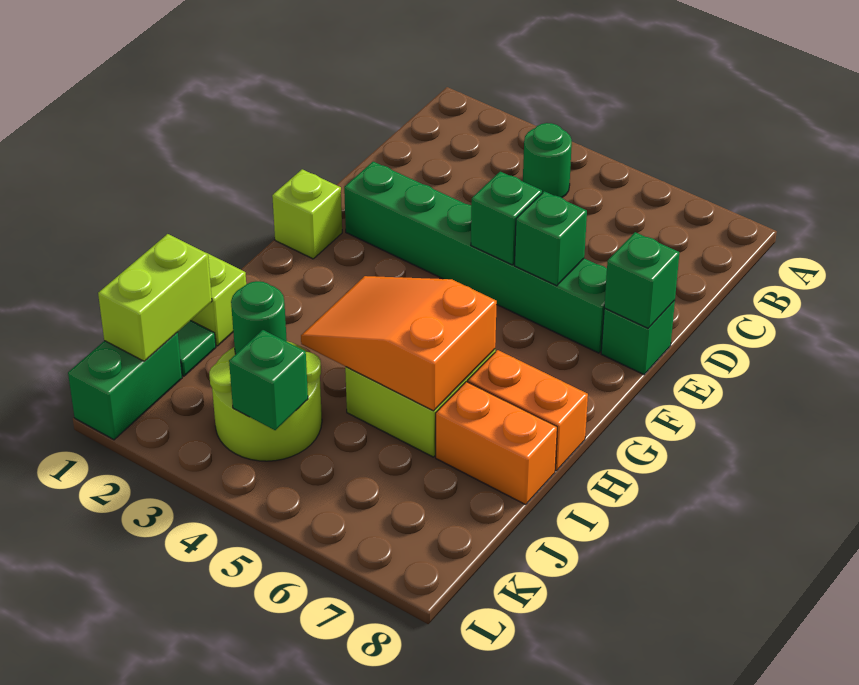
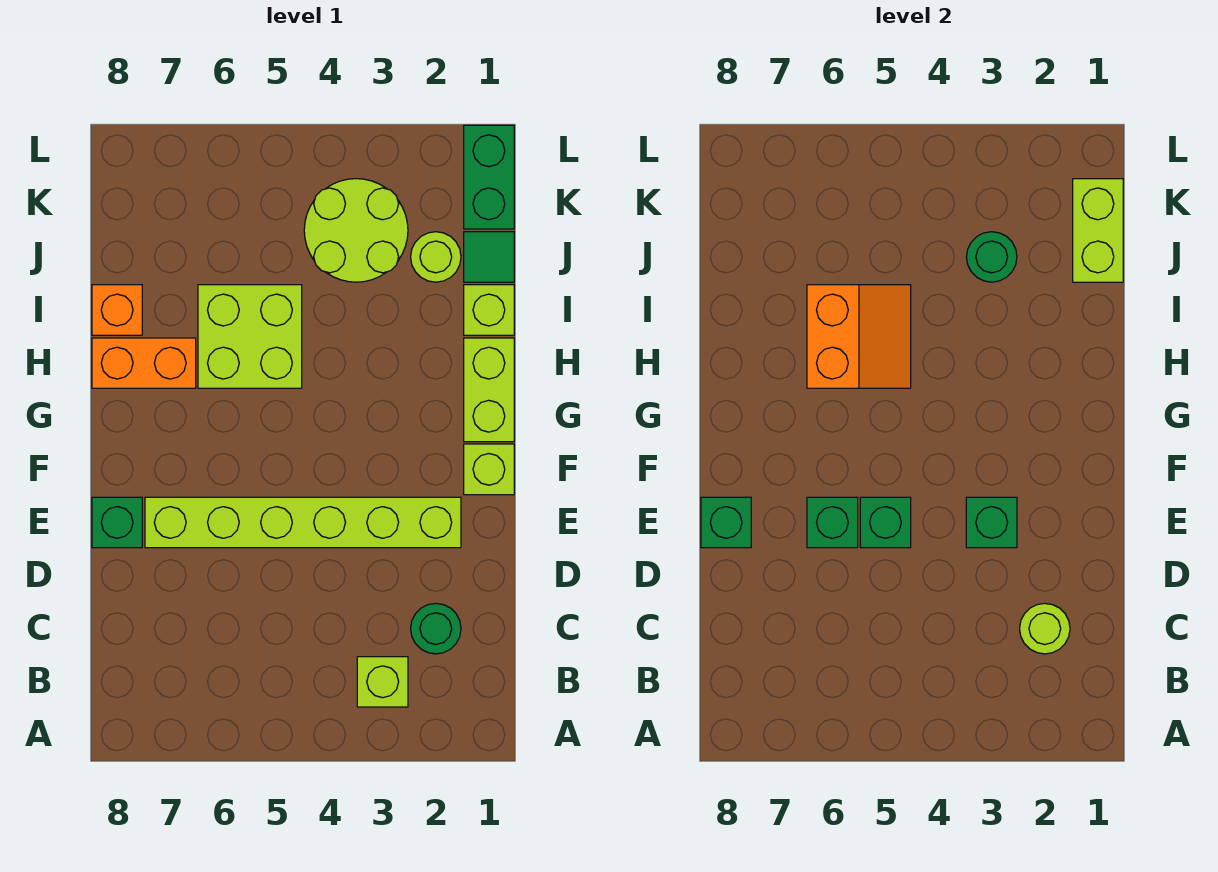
none -> lime 1x1 brick [357,657,408,707]
green 1x1 round brick [523,123,572,198] -> green 1x1 round brick moved to [411,603,461,654]
none -> lime 1x1 round brick [1020,603,1070,654]
green 1x6 brick [344,162,607,353] -> lime 1x6 brick [145,497,461,548]
none -> lime 1x2 brick [464,338,514,442]
orange 2x3 slope [301,276,497,411] -> orange 2x2 slope [807,285,911,388]
orange 1x2 brick [436,382,557,505] -> orange 1x1 brick [92,285,142,335]
none -> lime 1x1 round brick [411,232,461,282]
green 1x1 brick [229,330,308,430] -> green 1x1 brick moved to [966,497,1017,548]

